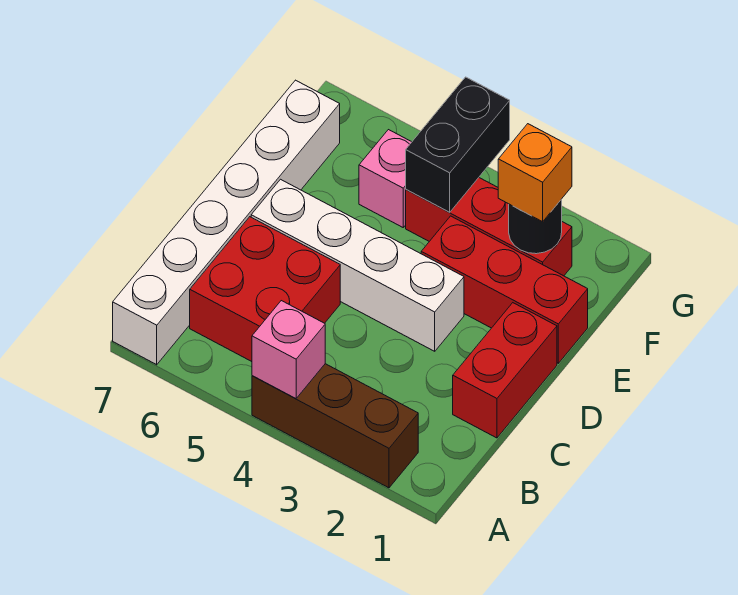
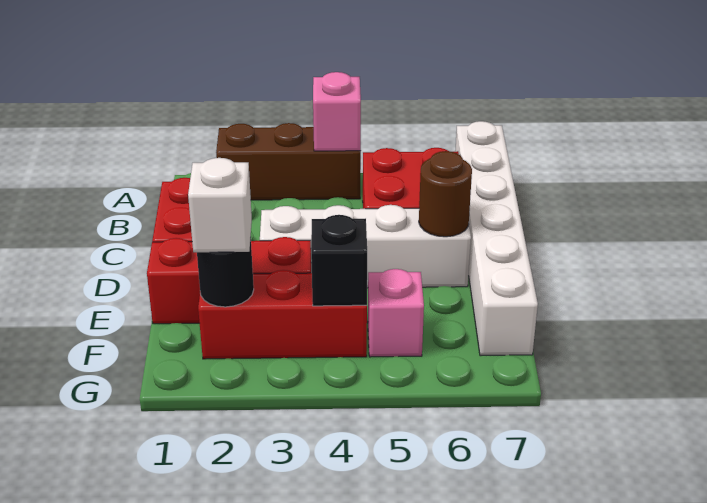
none -> brown 1x1 round brick [419,151,472,237]
orange 1x1 brick [498,124,572,222] -> white 1x1 brick [188,158,252,252]
black 1x2 brick [406,77,510,212] -> black 1x1 brick [311,215,367,306]

